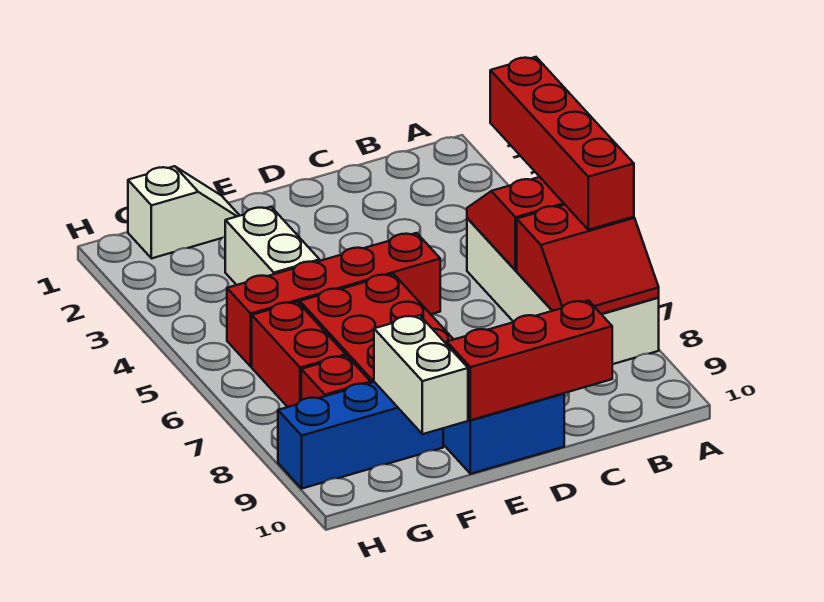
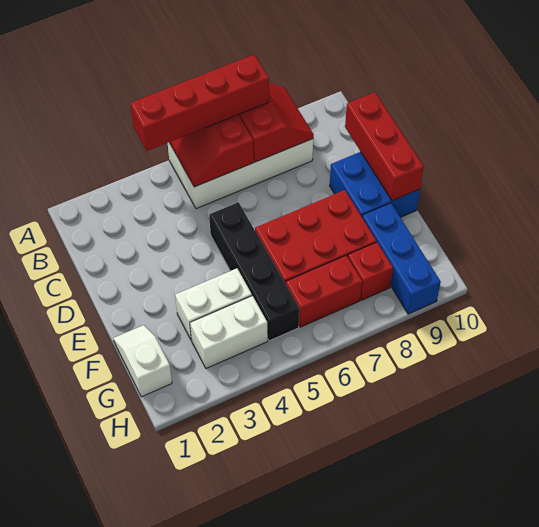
red 1x4 brick [227,233,440,366] -> black 1x4 brick [209,202,299,341]
white 1x2 brick [374,315,468,434] -> white 1x2 brick moved to [190,296,268,368]

